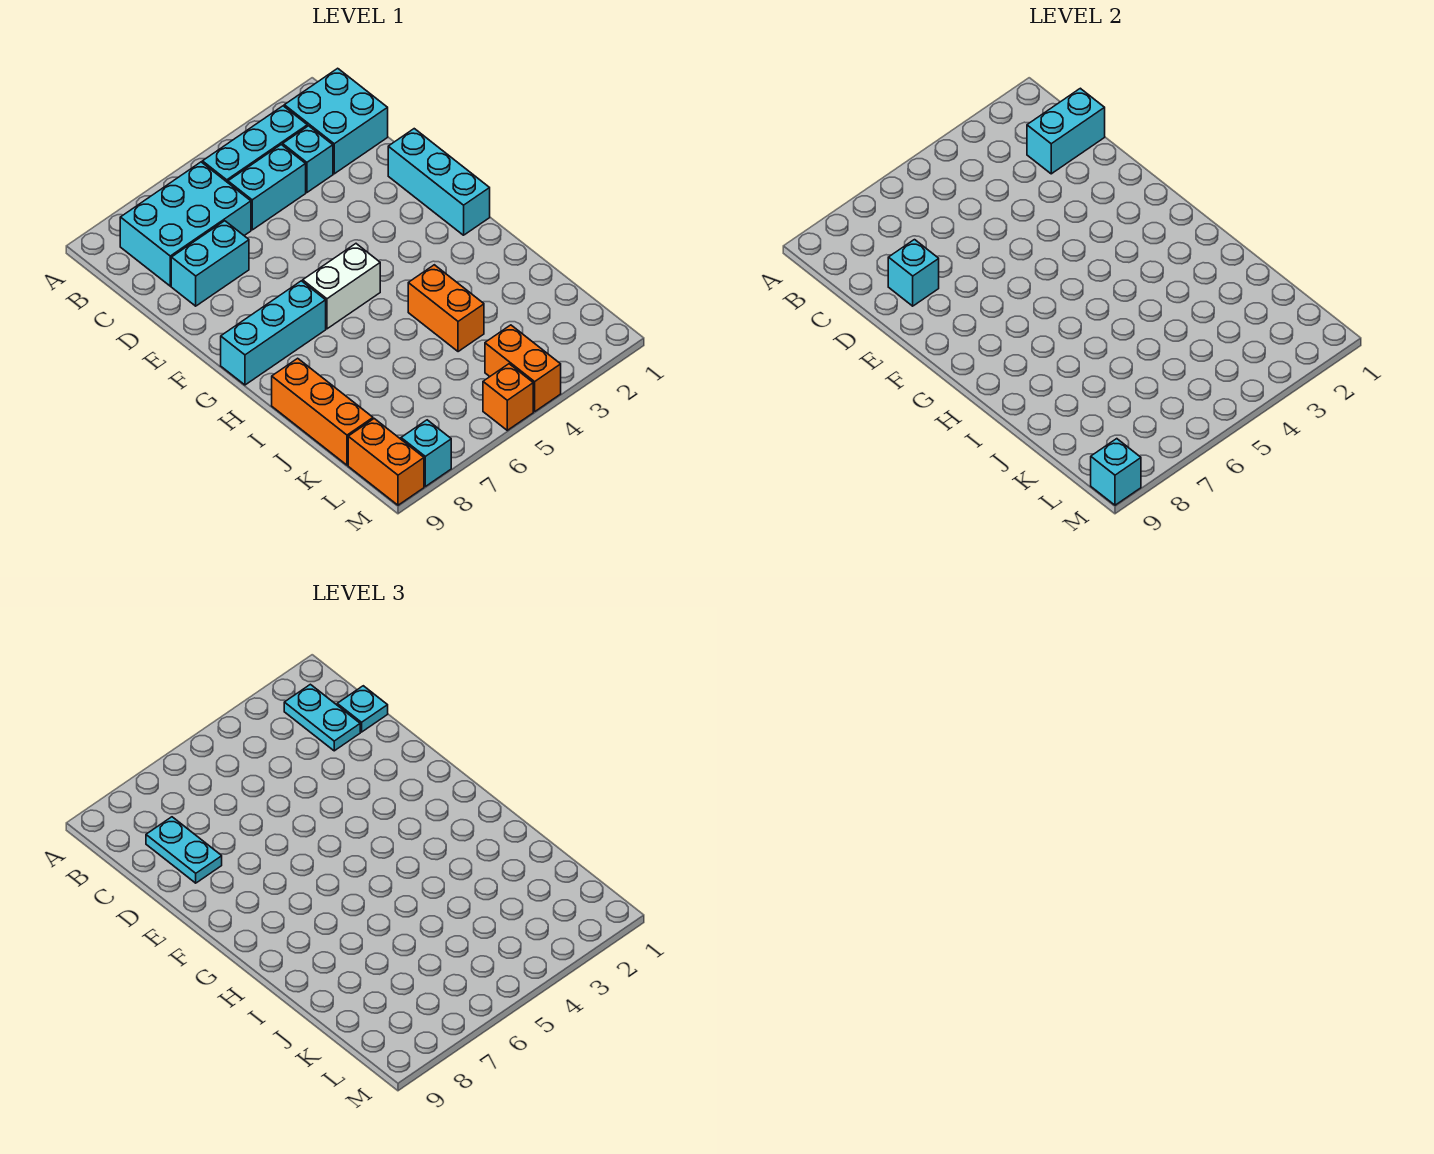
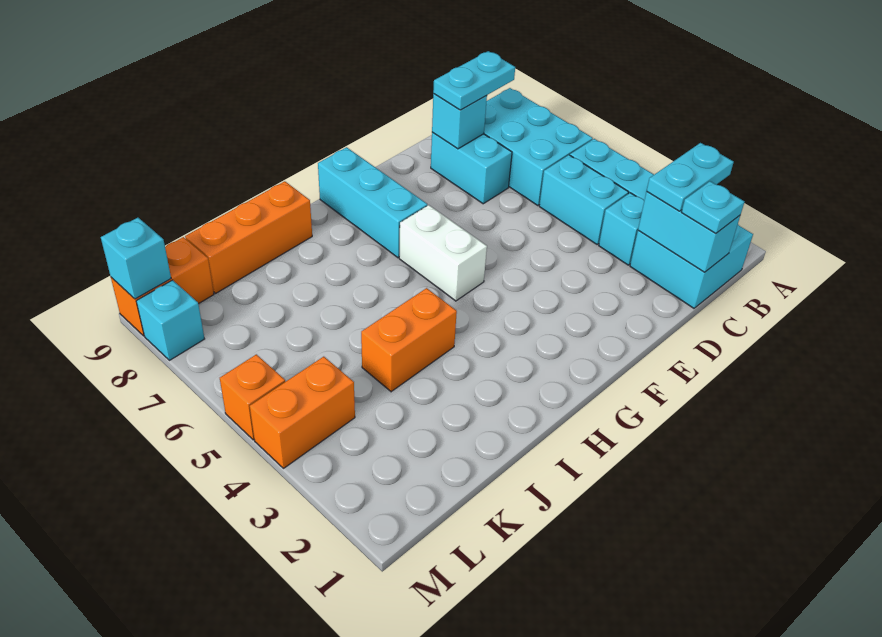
cyan 1x3 brick [388,129,490,235] -> none

